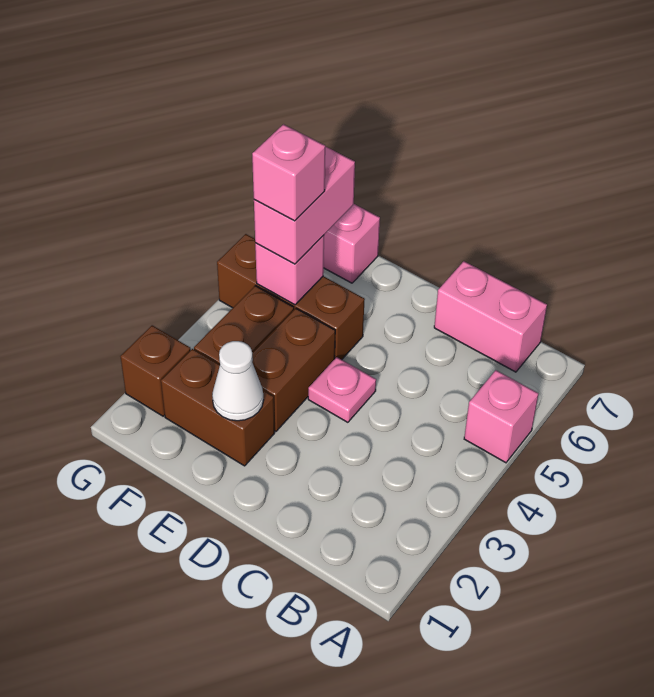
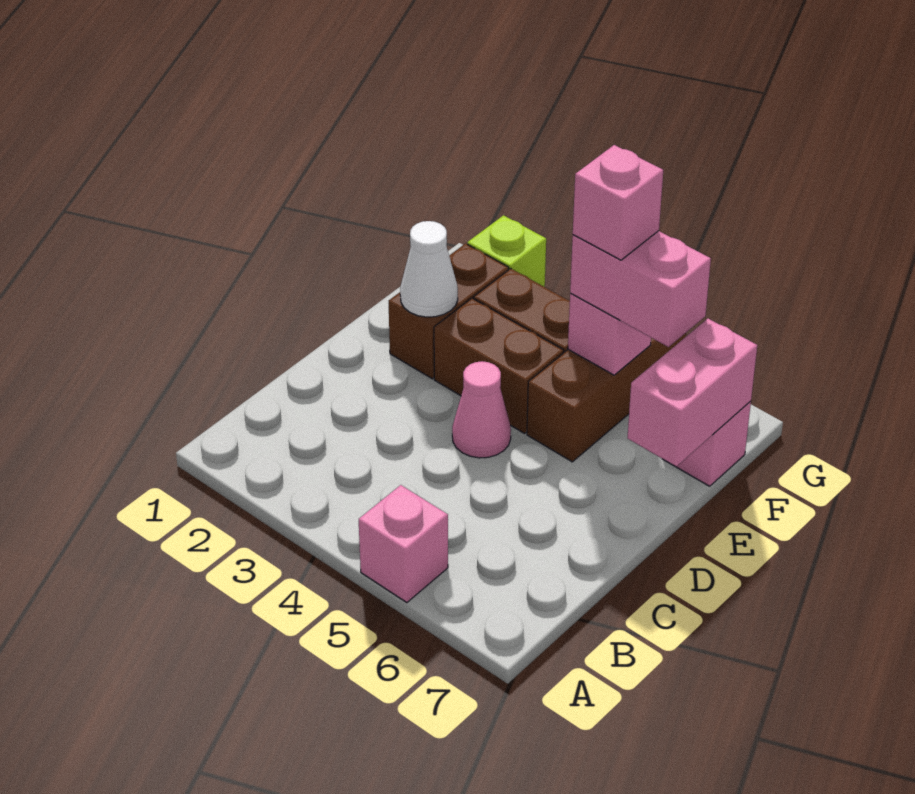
pink 1x2 brick [434,261,547,372] -> pink 1x2 brick moved to [627,319,757,467]
pink 1x1 plate [308,357,376,422] -> pink 1x1 cone [452,361,511,458]
brown 1x1 brick [120,325,191,416] -> lime 1x1 brick [467,215,546,287]

